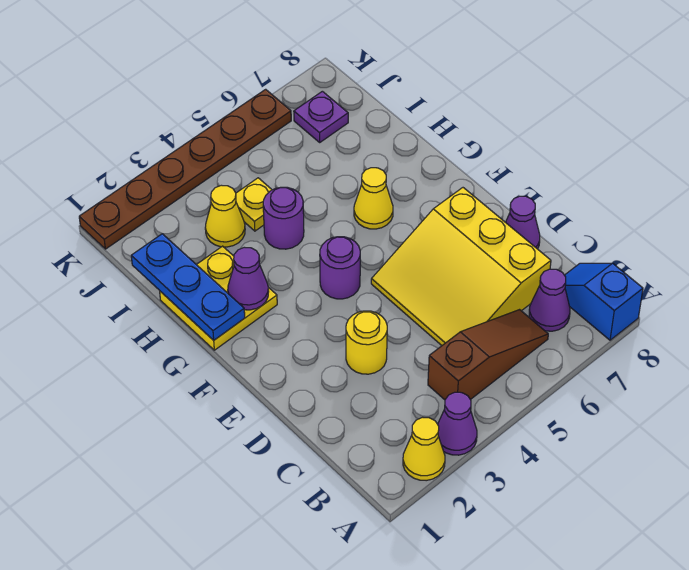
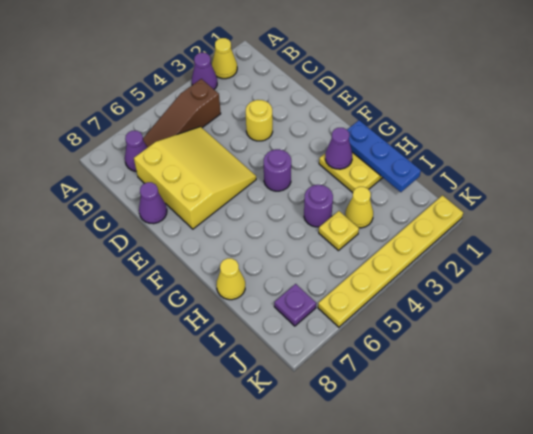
blue 1x2 slope [565,263,643,340] -> none
yellow 1x1 cone [354,168,393,229] -> yellow 1x1 cone moved to [216,258,245,300]
brown 1x6 plate [79,89,291,249] -> yellow 1x6 plate [318,195,463,327]

